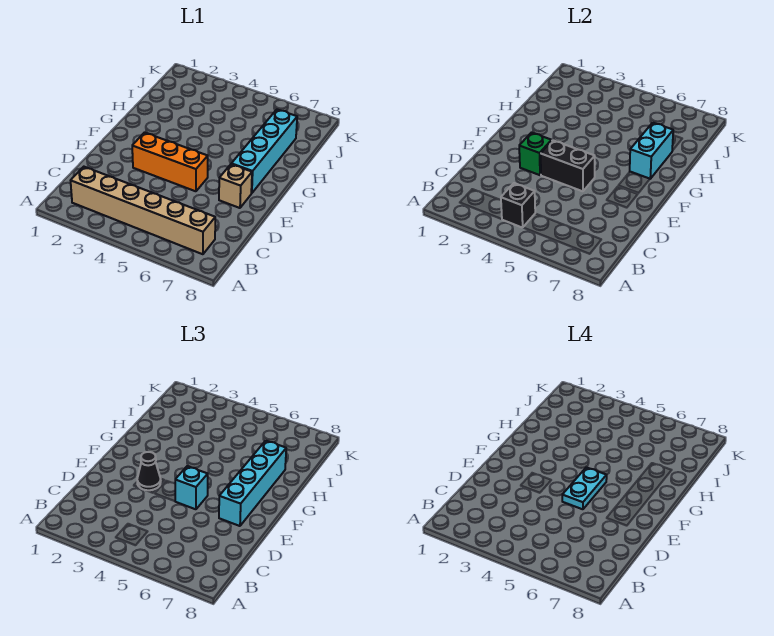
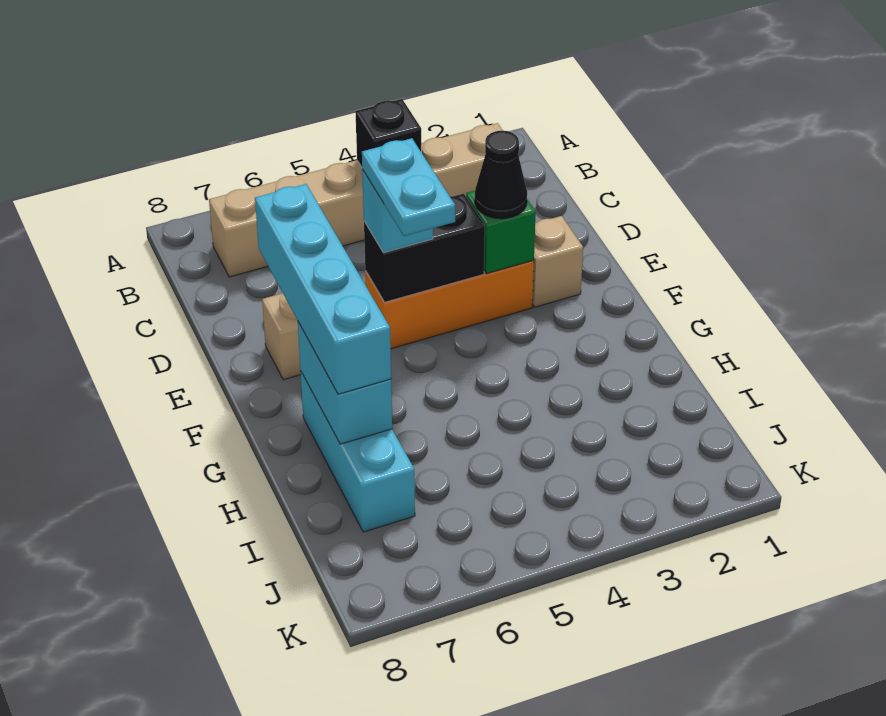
none -> tan 1x1 brick [532,216,583,307]
cyan 1x4 brick [231,110,297,193] -> cyan 1x3 brick [301,372,415,532]

